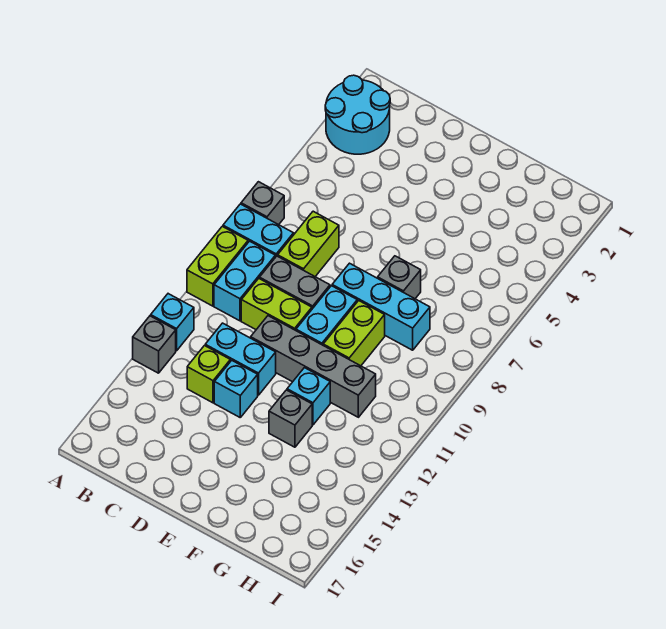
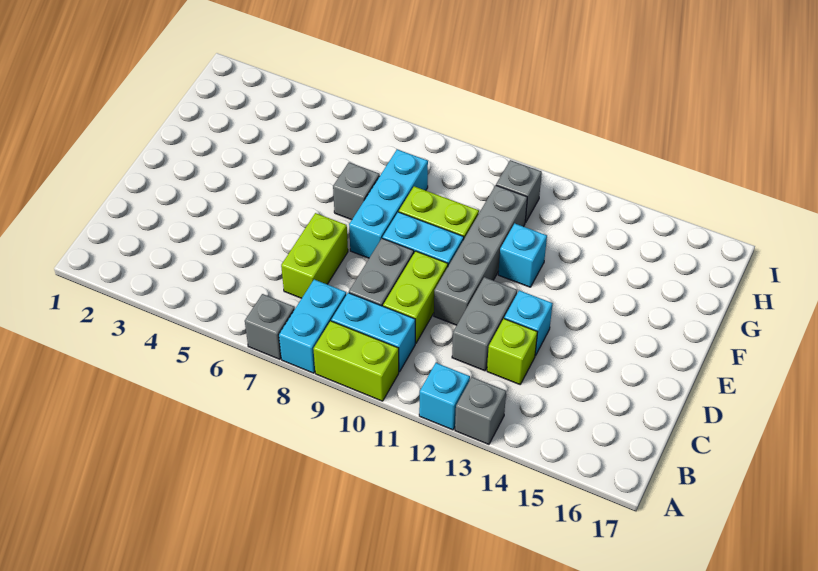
cyan 2x2 round brick [325,75,390,154] -> none
lime 1x2 brick [278,211,339,276] -> lime 1x2 brick turned to [281,213,348,298]
cyan 1x2 brick [205,323,276,395] -> grey 1x2 brick [452,277,517,371]
grey 1x1 brick [269,390,312,447] -> grey 1x1 brick moved to [496,160,542,222]

